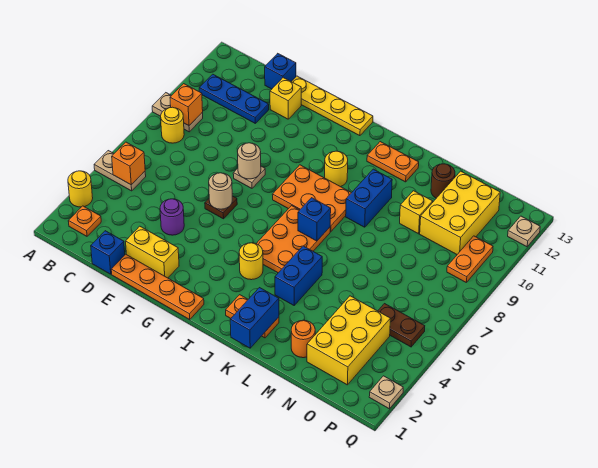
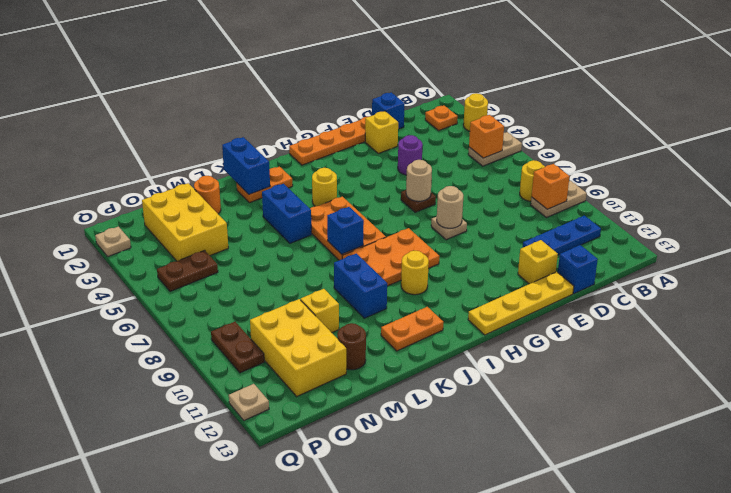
yellow 1x2 brick [126,226,179,278] -> yellow 1x1 brick [365,111,398,154]
orange 1x2 plate [447,236,493,282] -> brown 1x2 plate [211,322,264,373]

